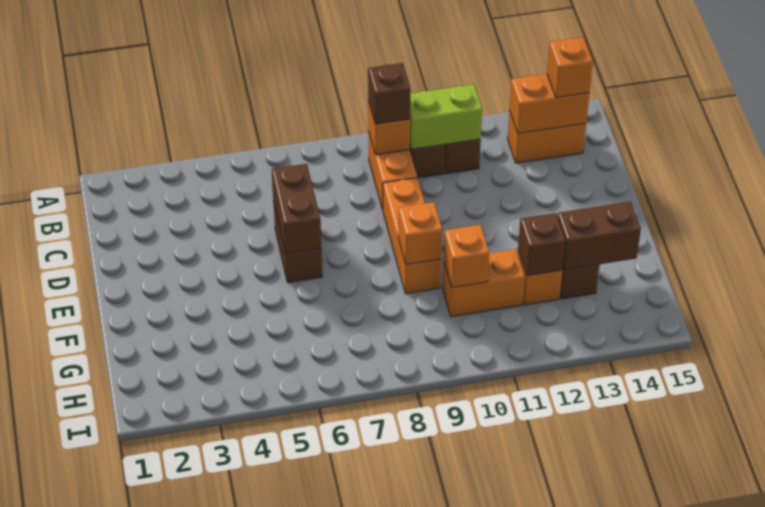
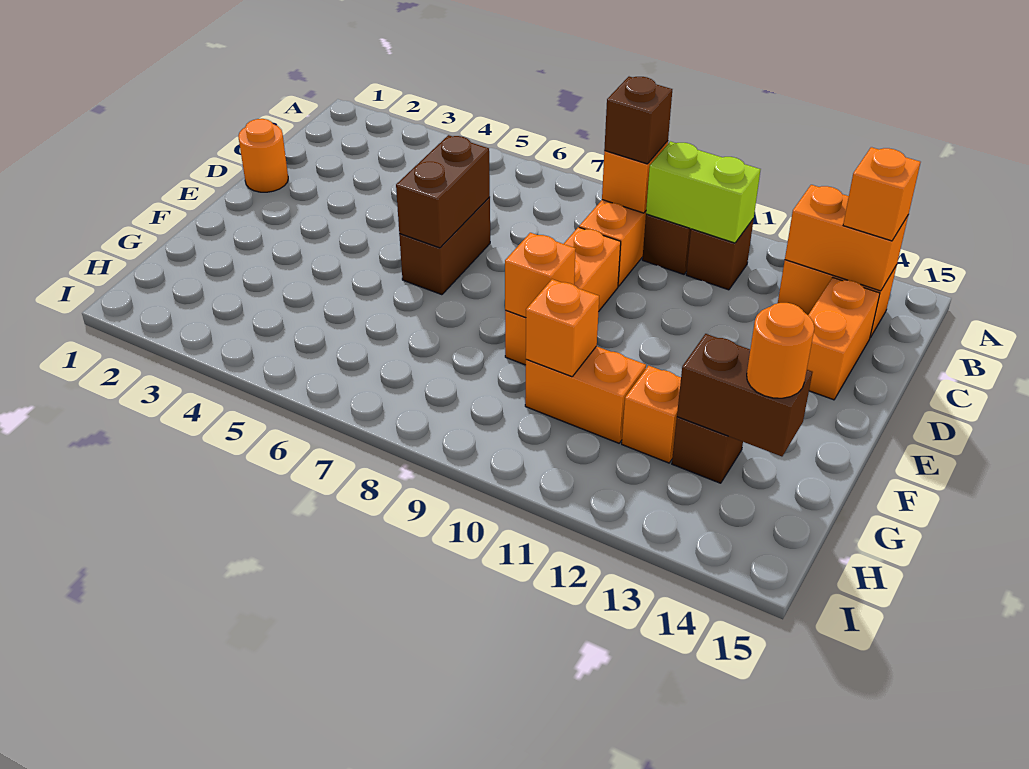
none -> orange 1x2 brick [807,277,880,400]
none -> orange 1x1 round brick [238,119,288,192]
brown 1x1 brick [518,213,566,276] -> none
none -> orange 1x1 round brick [747,303,814,398]

